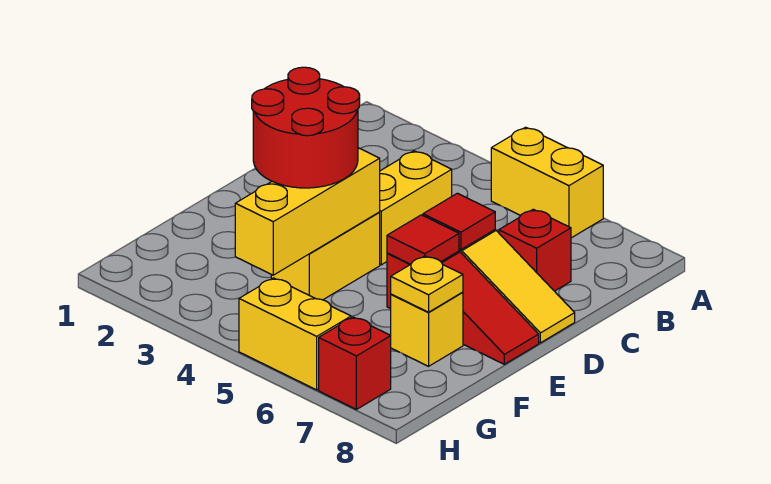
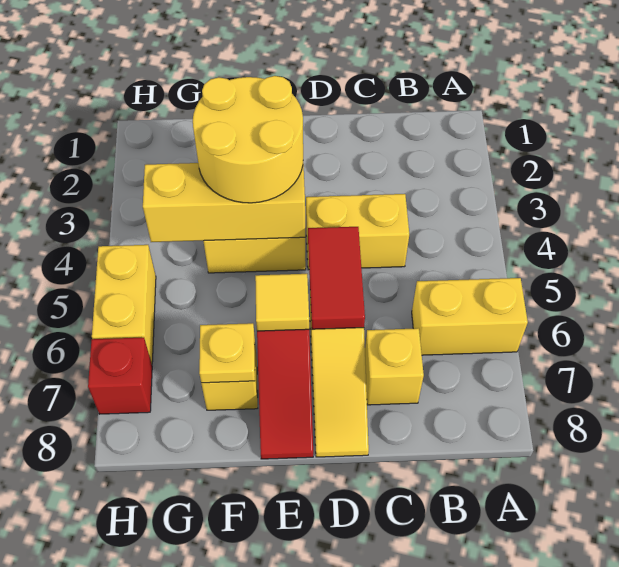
yellow 1x2 brick [491,127,603,238] -> yellow 1x2 brick turned to [412,278,528,355]
red 1x1 brick [499,209,571,291] -> yellow 1x1 brick [365,328,424,405]
red 1x1 tile [423,193,495,250] -> red 1x2 tile [308,227,365,329]
red 2x2 round brick [252,67,360,188] -> yellow 2x2 round brick [193,76,303,203]
red 1x1 tile [387,215,459,264] -> yellow 1x1 tile [255,274,309,331]

